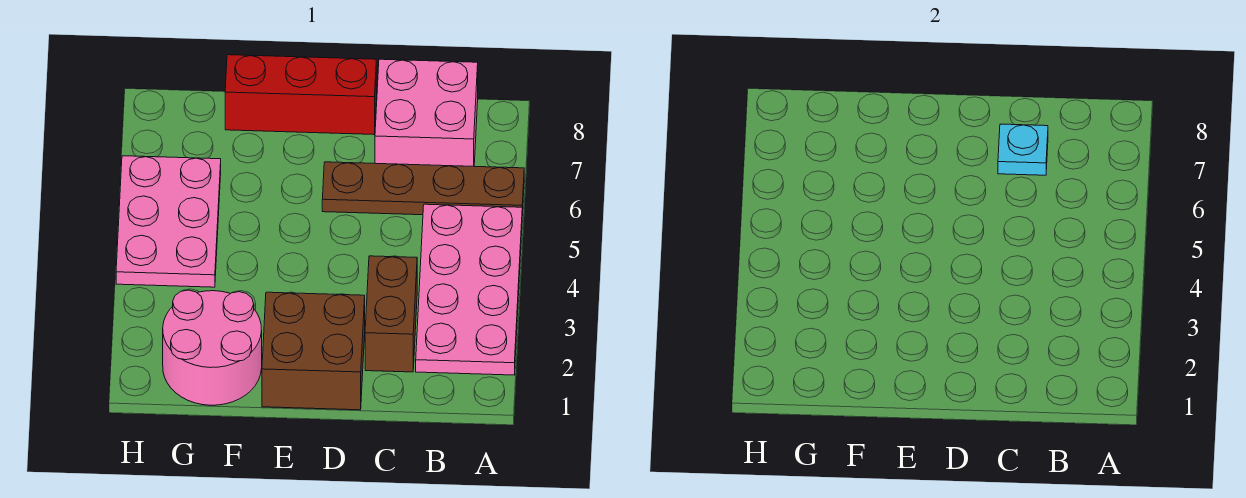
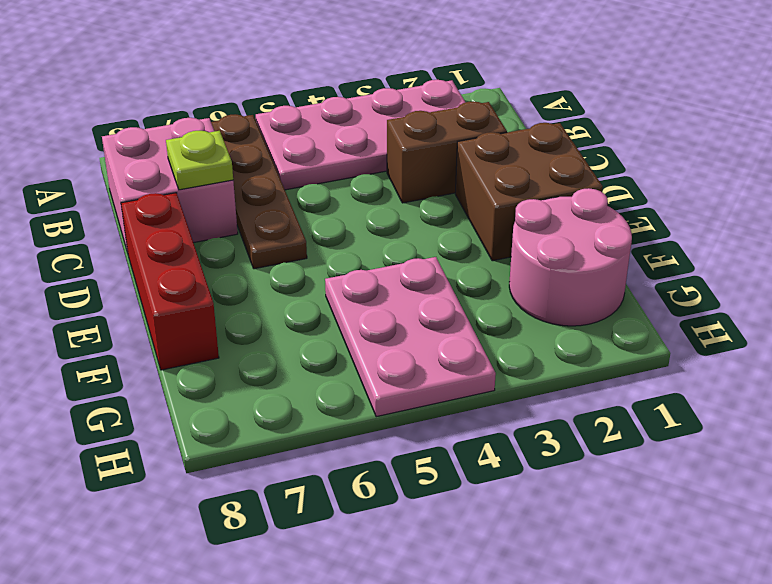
cyan 1x1 plate [998,124,1048,175] -> lime 1x1 plate [166,131,233,190]
pink 2x3 plate [116,156,221,287] -> pink 2x3 plate turned to [325,257,496,417]

